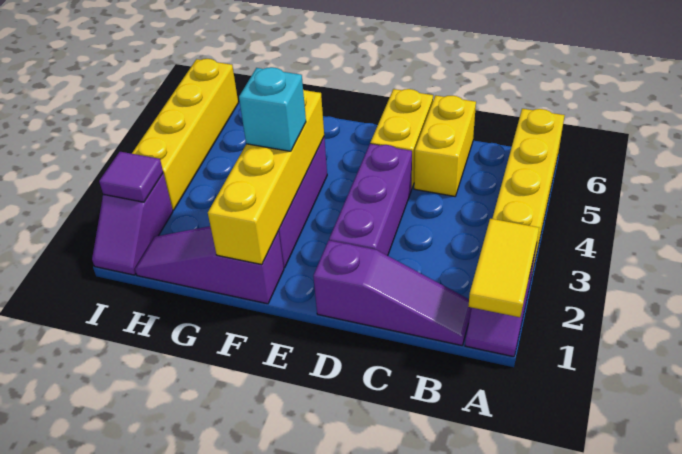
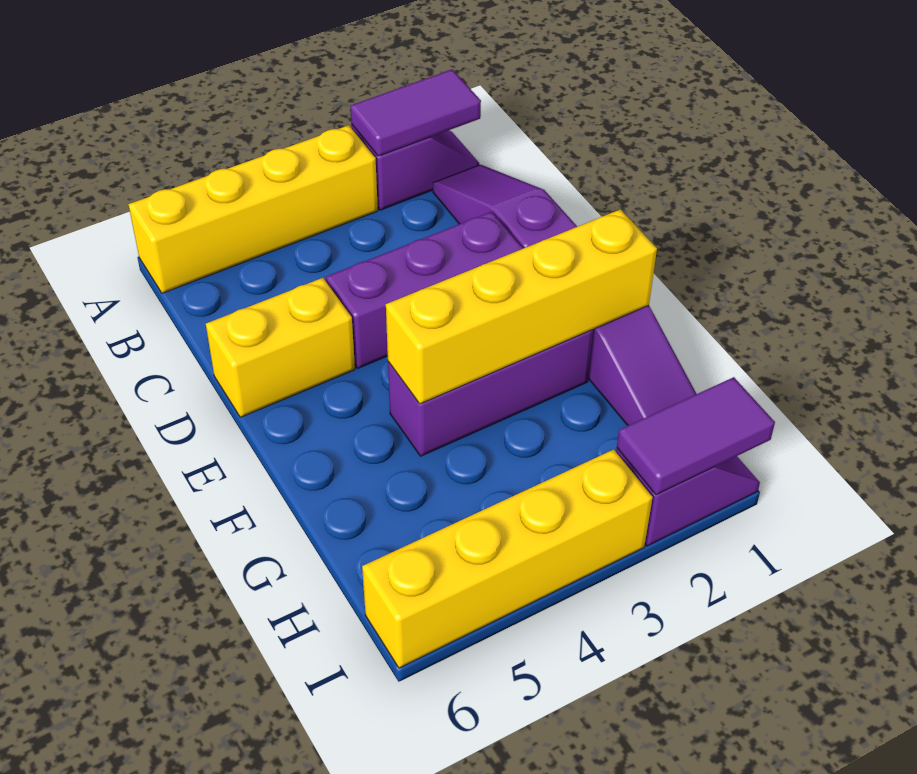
yellow 1x2 tile [468,219,539,317] -> purple 1x2 tile [350,69,481,156]
yellow 1x2 brick [414,95,476,196] -> none
cyan 1x1 brick [239,67,306,151] -> none
purple 1x1 tile [99,152,163,202] -> purple 1x2 tile [617,377,775,495]

